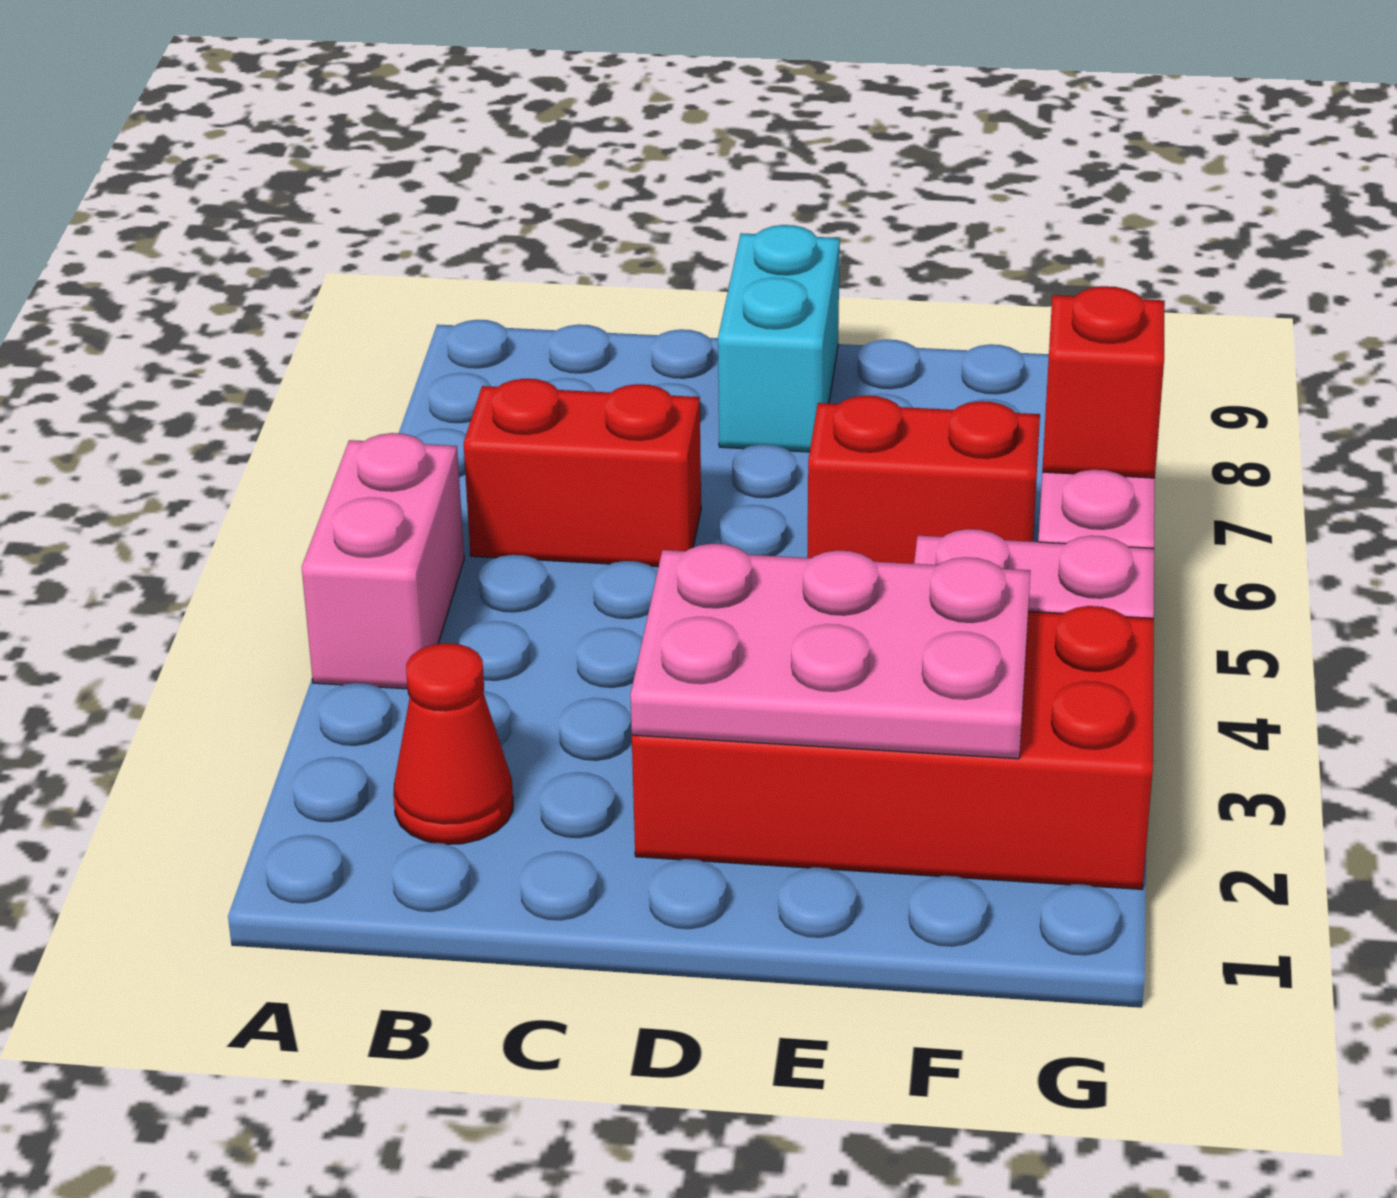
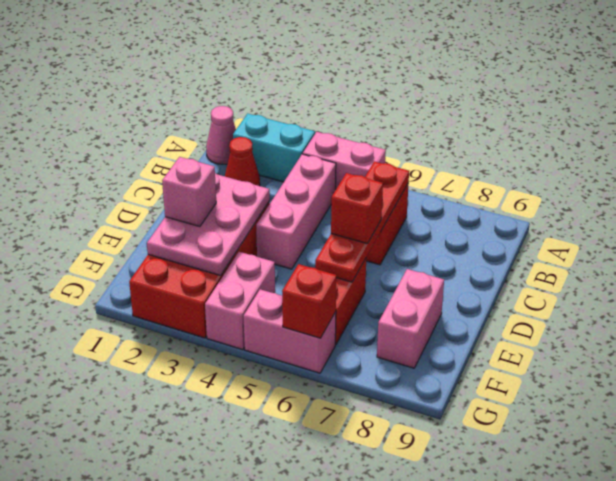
none -> pink 1x1 cone [206,106,236,164]
none -> pink 1x3 brick [256,154,336,269]
none -> red 1x4 plate [315,161,409,282]
none -> red 1x1 brick [331,173,383,244]
cyan 1x2 brick [718,225,840,452] -> cyan 1x2 brick moved to [233,114,315,182]
none -> pink 1x1 brick [162,157,216,227]
none -> pink 1x2 brick [377,269,444,368]

